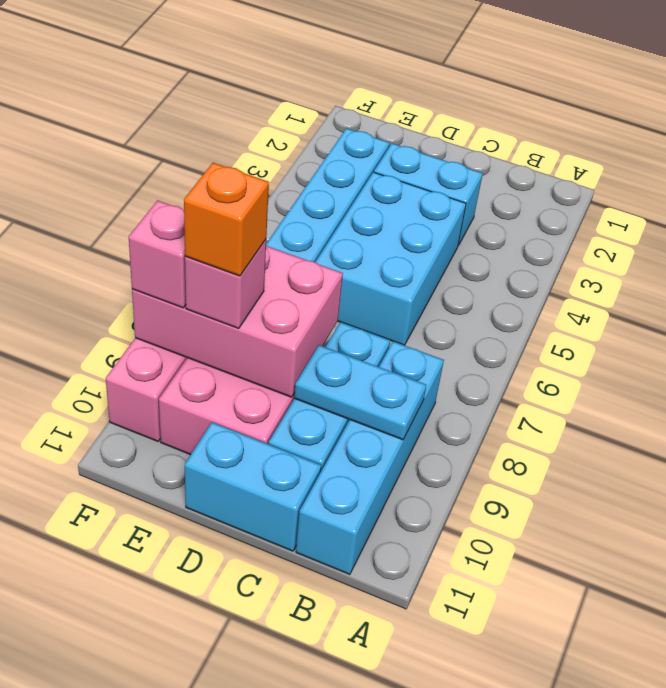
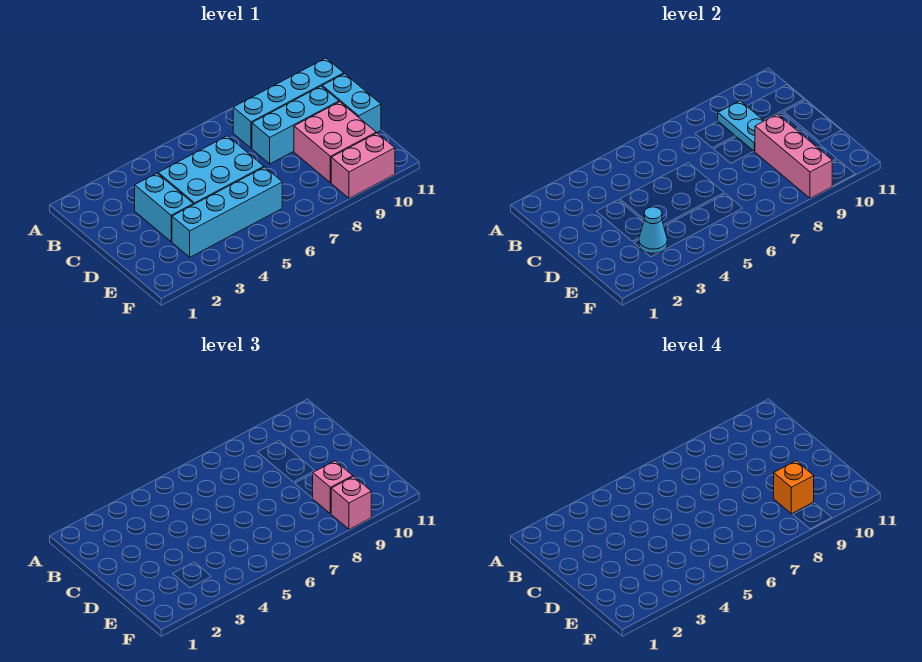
pink 2x3 brick [132,246,343,397] -> pink 1x3 brick [755,114,832,198]
none -> cyan 1x1 cone [639,207,667,253]

